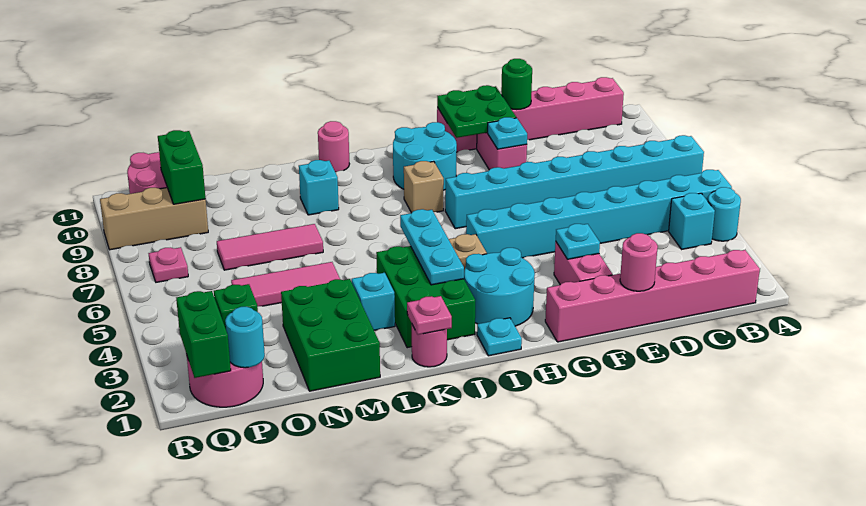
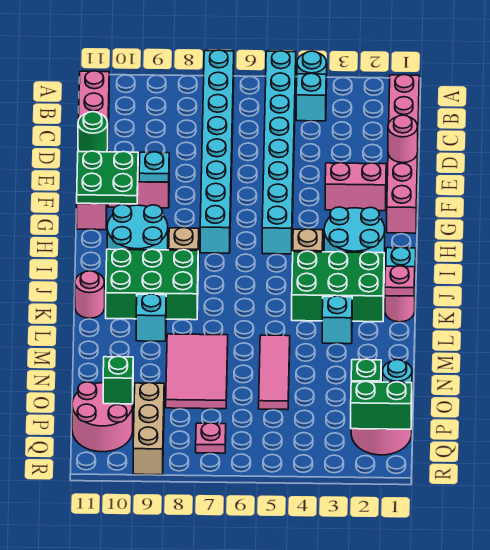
cyan 1x1 plate [556,224,600,259] -> none
cyan 1x3 plate [400,209,464,285] -> none
green 2x3 brick [281,279,380,391] -> green 2x3 brick moved to [106,249,198,320]
pink 1x3 tile [217,224,323,270] -> pink 2x3 tile [166,334,228,409]
green 1x2 brick [158,130,206,204] -> green 1x1 brick [103,356,133,404]

